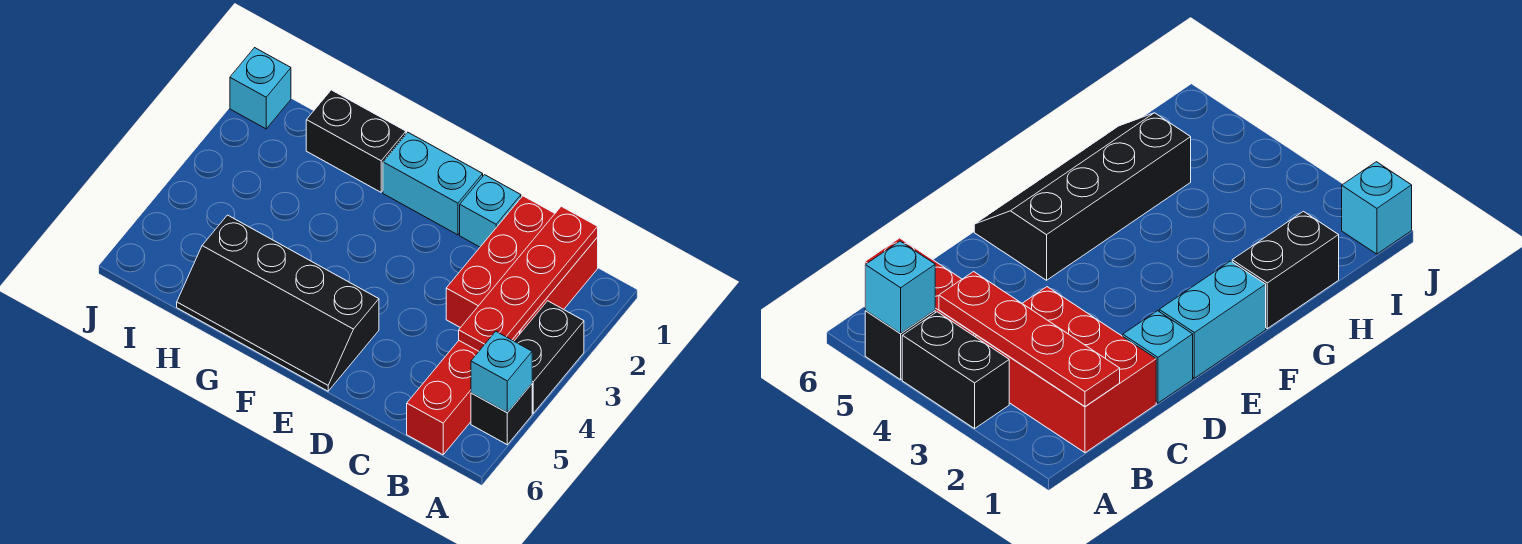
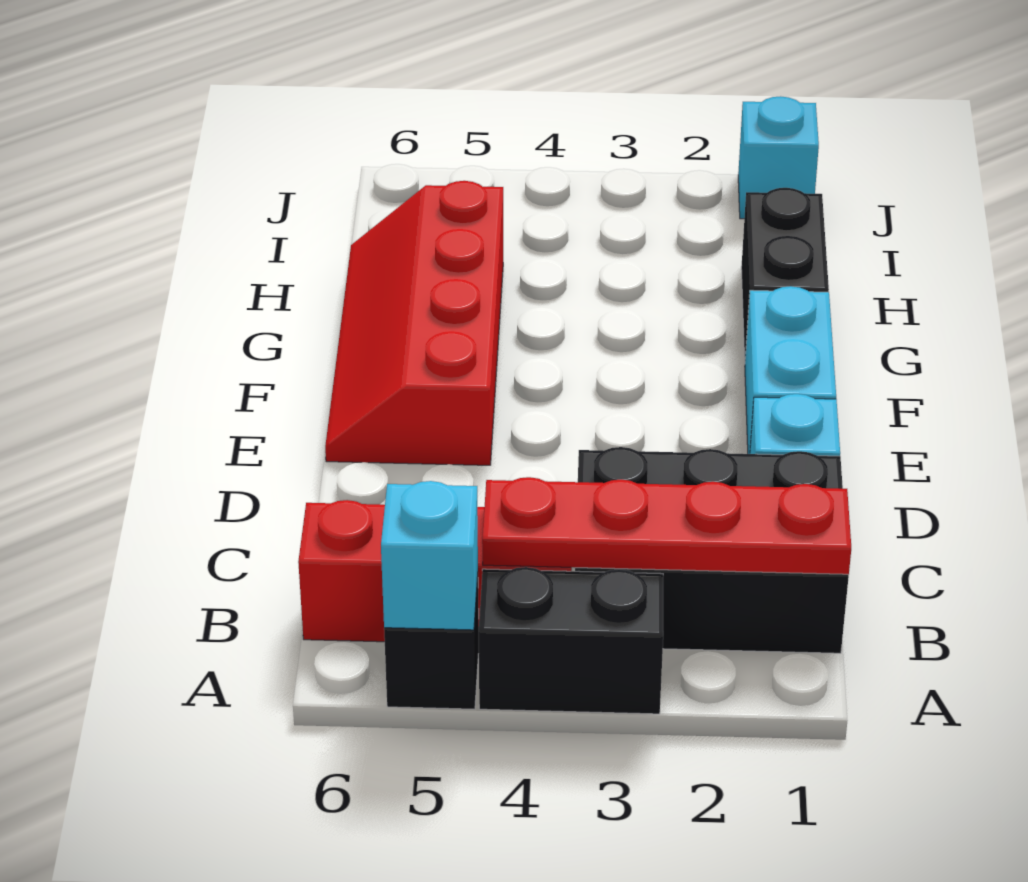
red 2x3 brick [446,196,598,333] -> black 2x3 brick [575,447,849,653]
black 2x4 slope [177,215,379,391] -> red 2x4 slope [325,181,503,465]

